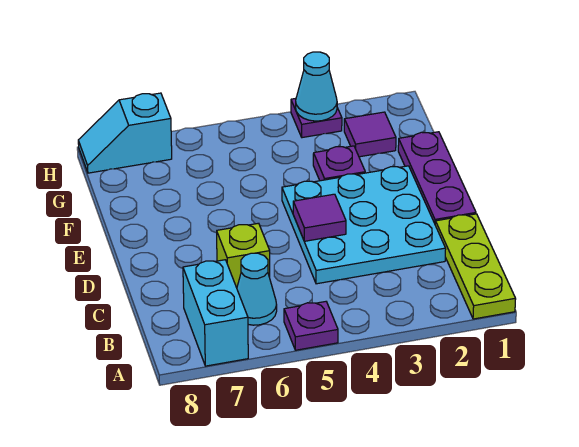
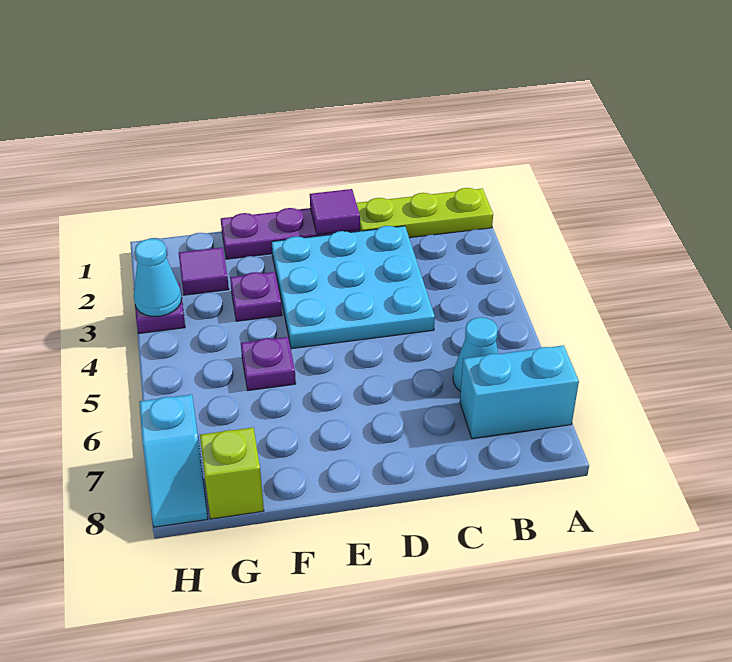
purple 1x1 plate [284,302,338,350] -> purple 1x1 plate moved to [241,337,296,391]
lime 1x1 brick [217,223,270,288] -> lime 1x1 brick moved to [200,427,264,519]
purple 1x1 tile [293,194,346,241] -> purple 1x1 tile moved to [310,189,360,234]

